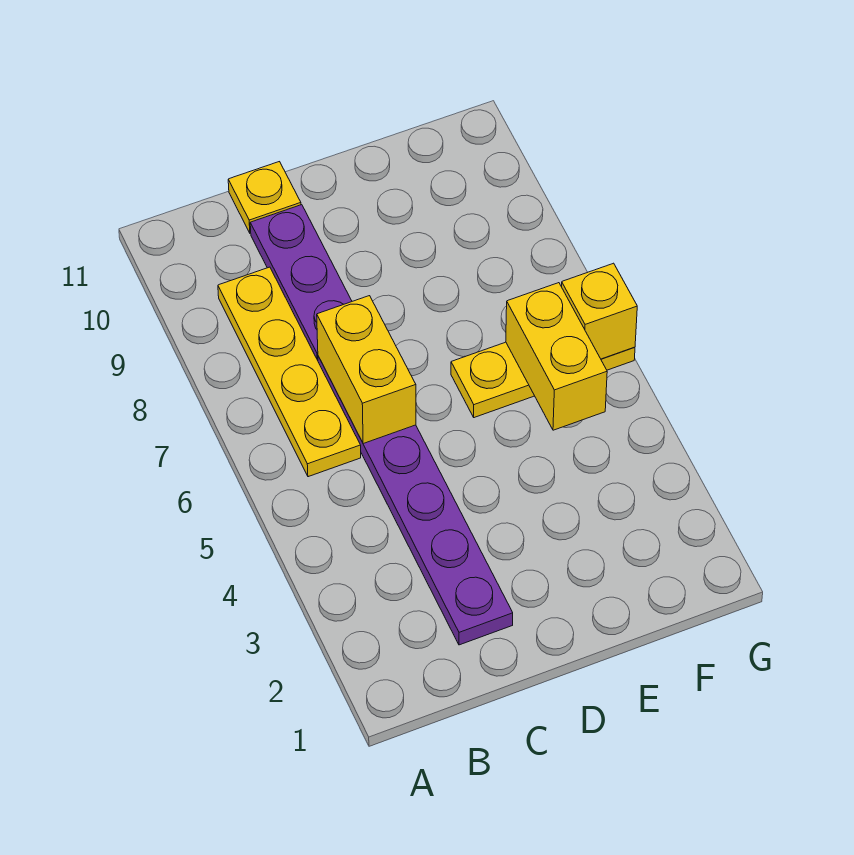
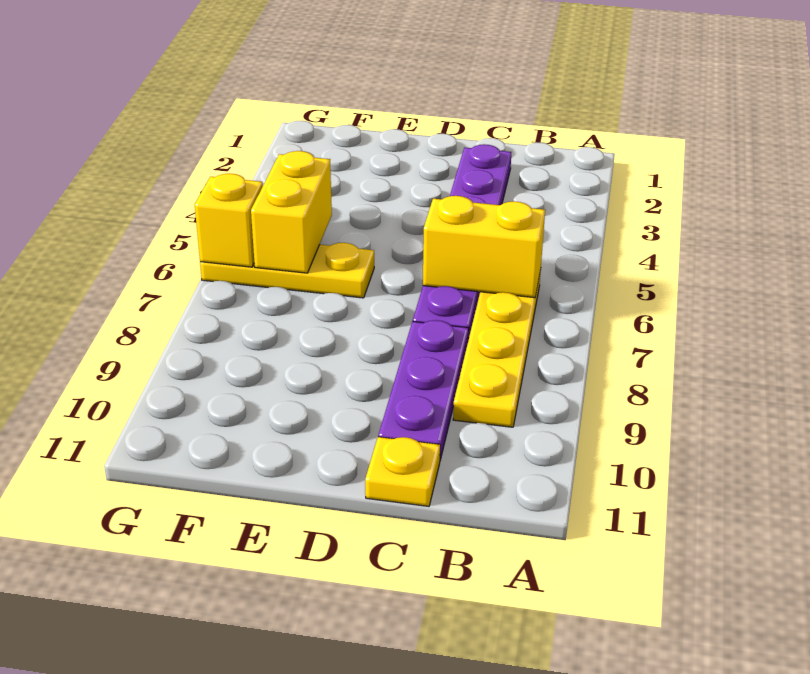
yellow 1x2 brick [317,296,416,444] -> yellow 1x2 brick turned to [423,196,545,298]

